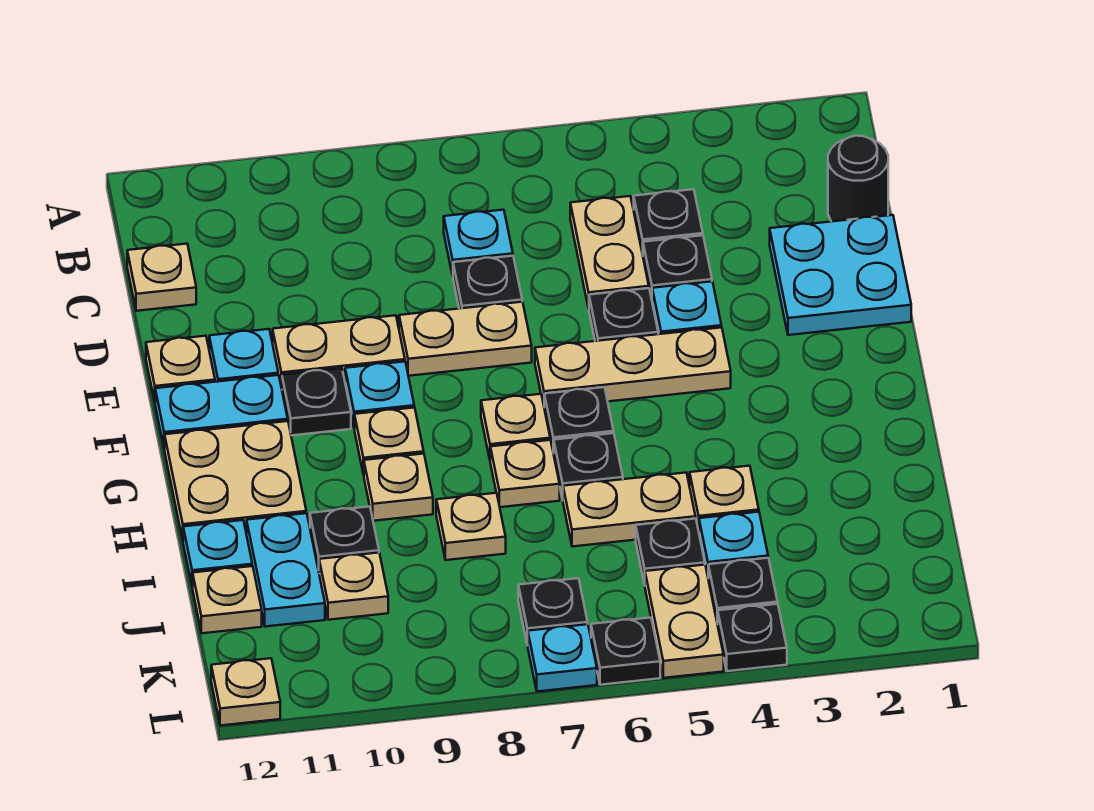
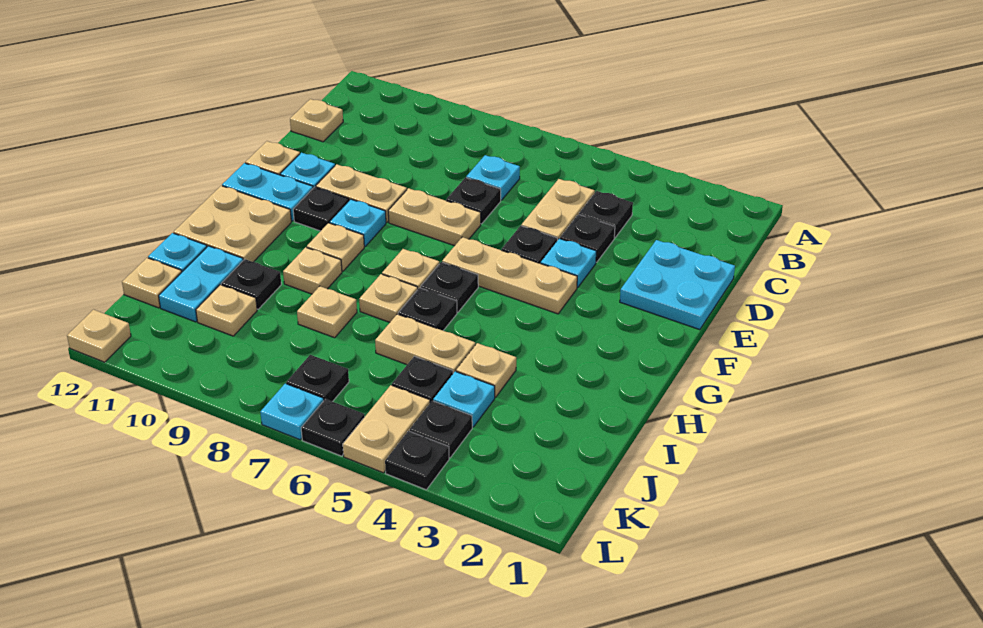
black 1x1 round brick [828,136,888,222] -> none

